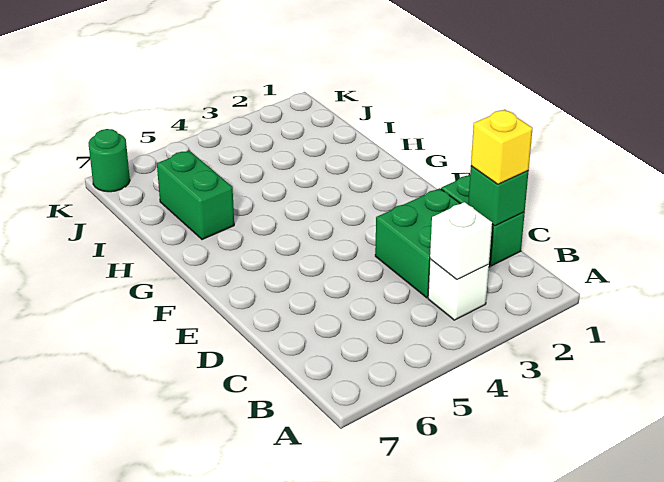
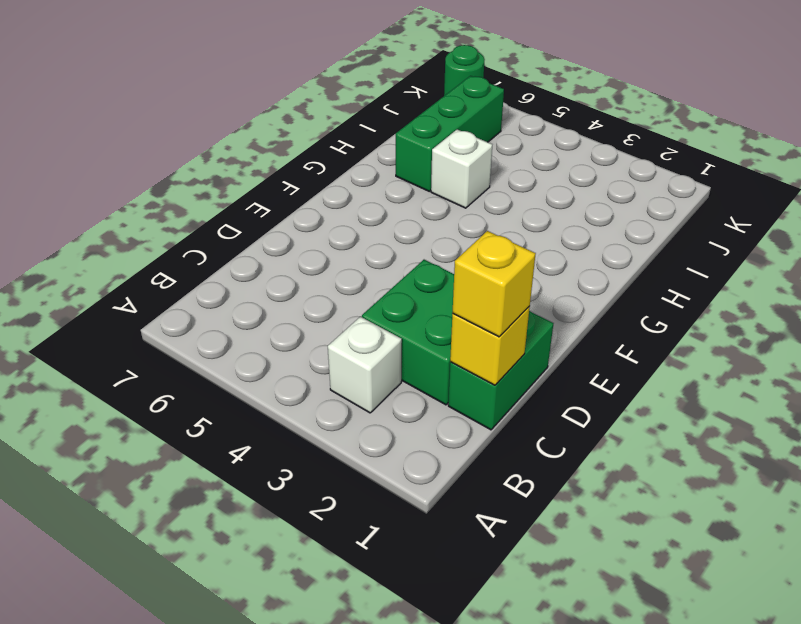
white 1x1 brick [430,202,492,279] -> white 1x1 brick moved to [431,129,492,208]
green 1x1 brick [468,166,529,226] -> yellow 1x1 brick [450,306,530,385]
green 1x2 brick [157,150,234,240] -> green 1x3 brick [396,76,504,191]

